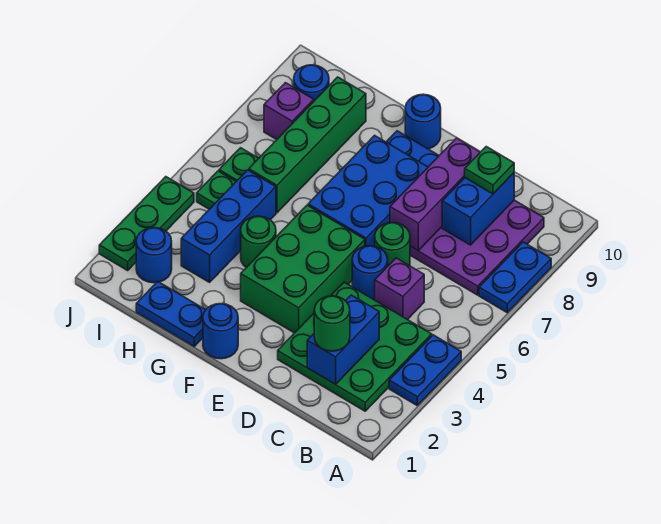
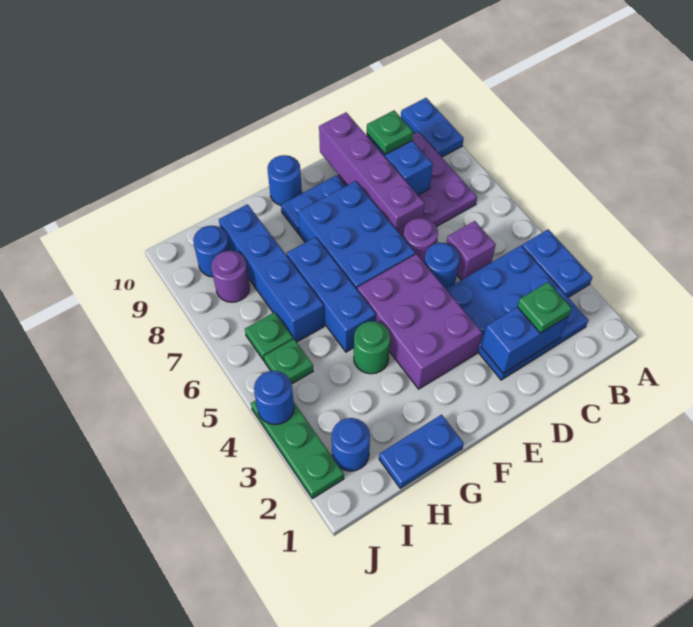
blue 1x2 plate [479,242,551,313] -> blue 1x2 plate moved to [401,98,464,157]
green 3x3 plate [278,282,432,411] -> blue 3x3 plate [446,245,588,380]
blue 1x2 brick [307,295,379,384] -> blue 1x2 brick turned to [481,307,569,373]
green 1x1 round brick [314,296,350,351] -> green 1x1 plate [517,282,572,333]
green 1x1 round brick [375,223,410,266] -> purple 1x1 round brick [403,218,438,262]
purple 1x3 brick [390,138,480,251] -> purple 1x4 brick [319,112,425,237]
green 2x3 brick [241,205,365,333] -> purple 2x3 brick [357,254,482,389]
blue 1x1 round brick [203,304,238,359] -> blue 1x1 round brick moved to [254,371,294,425]
blue 1x3 brick [181,170,276,282] -> blue 1x3 brick moved to [287,237,376,352]
green 1x4 brick [249,77,366,213] -> blue 1x4 brick [218,204,324,342]
purple 1x1 brick [264,83,314,140] -> purple 1x1 round brick [211,251,250,302]

